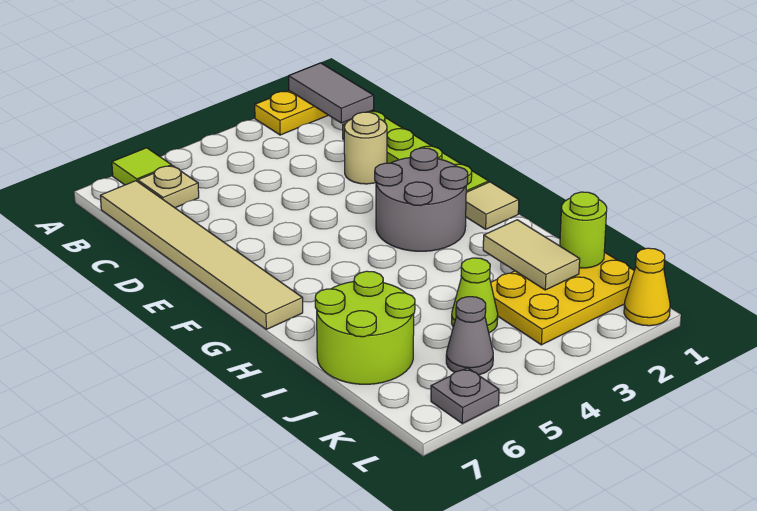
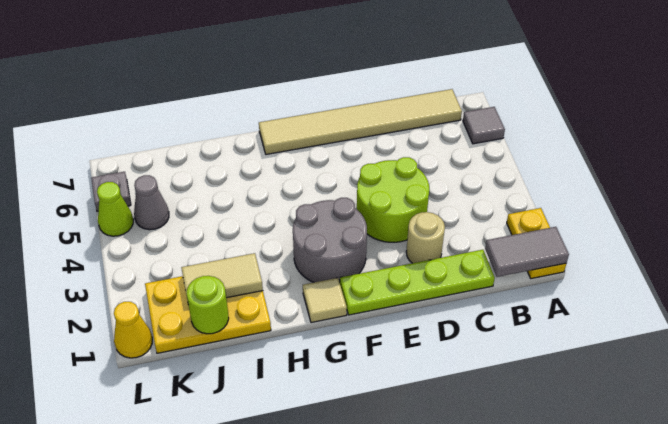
lime 1x1 tile [112,148,172,185] -> grey 1x1 tile [463,107,505,144]
tan 1x1 plate [138,166,199,208] -> none
lime 2x2 round brick [315,271,415,384] -> lime 2x2 round brick moved to [357,157,429,242]
yellow 2x3 plate [491,252,634,345] -> yellow 2x3 plate turned to [145,276,271,353]
lime 1x1 cone [452,258,498,333] -> lime 1x1 cone moved to [97,182,133,236]

